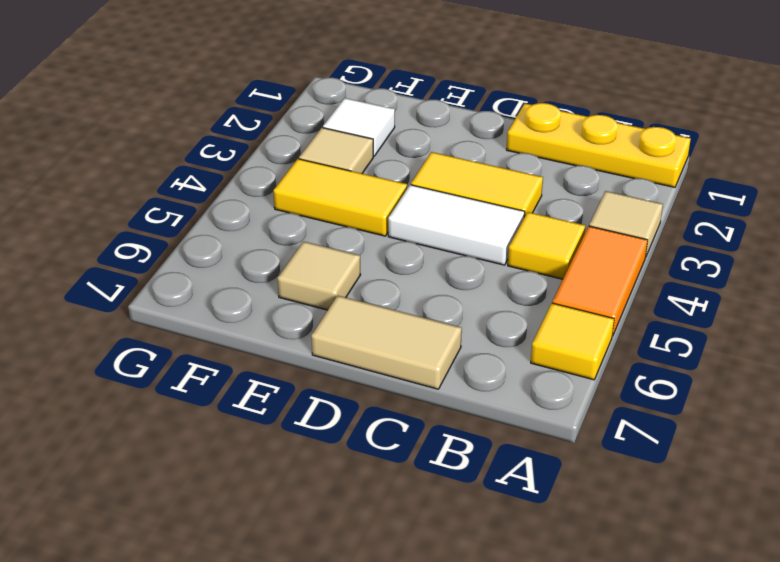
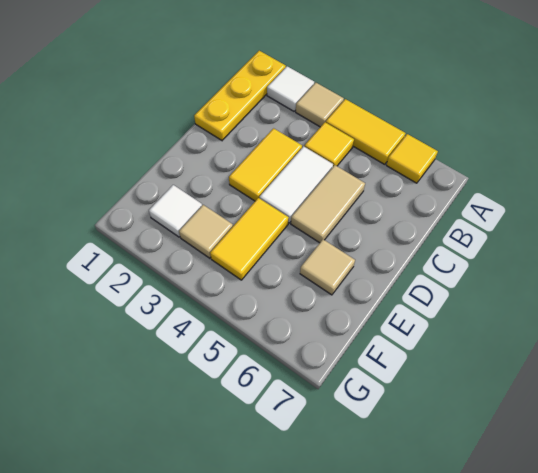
none -> white 1x1 tile [267,66,314,111]
orange 1x2 tile [552,226,648,336] -> yellow 1x2 tile [326,99,405,164]
tan 1x2 tile [311,295,462,389] -> tan 1x2 tile moved to [291,165,365,243]

